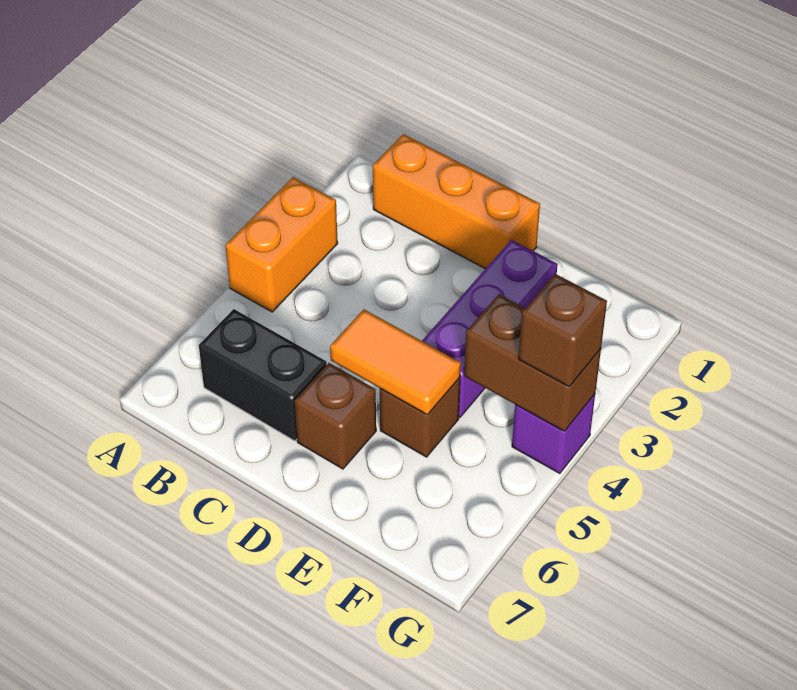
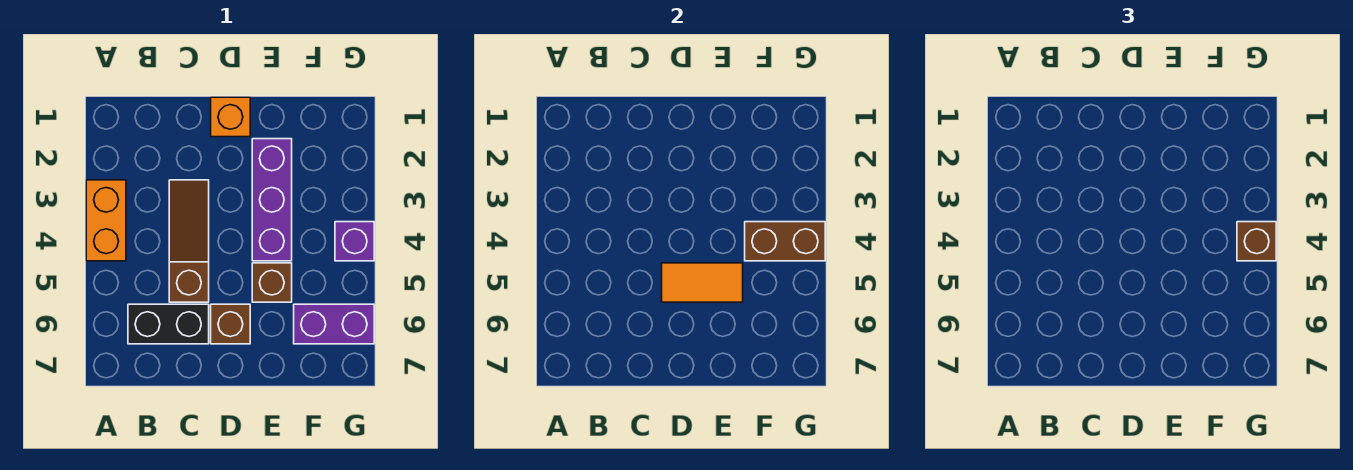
orange 1x3 brick [373,134,540,269] -> orange 1x1 brick [211,97,250,137]
none -> brown 1x3 slope [169,180,209,302]
none -> purple 1x2 brick [294,304,374,344]

